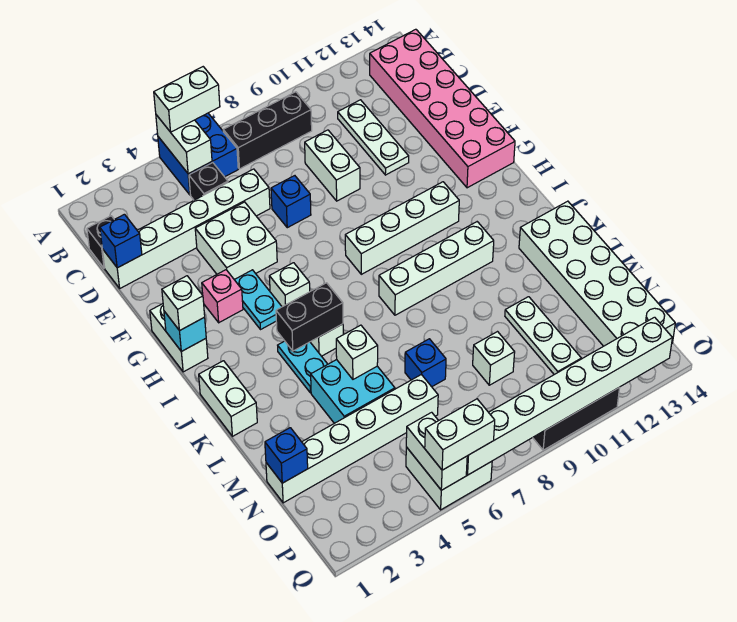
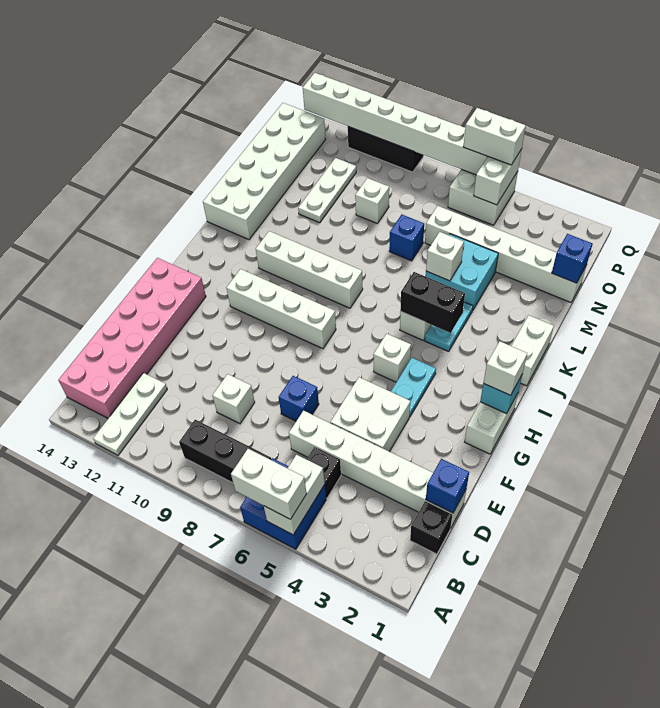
white 1x3 plate [338,100,409,175] -> white 1x3 plate moved to [93,373,167,455]
white 1x2 brick [305,130,360,201] -> white 1x1 brick [212,374,255,424]
pink 1x1 brick [202,270,243,323] -> none

